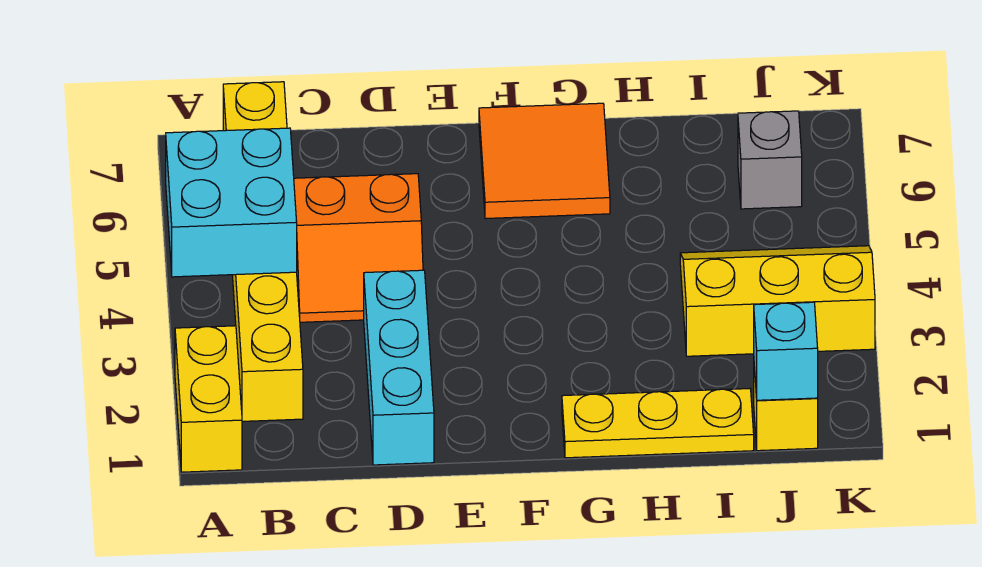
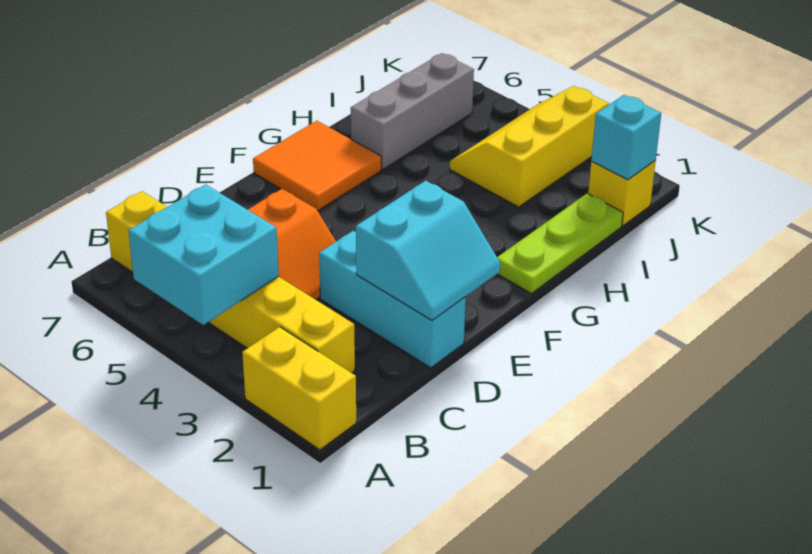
none -> cyan 2x2 slope [356,181,500,320]
yellow 1x3 plate [562,389,754,458] -> lime 1x3 plate [497,194,623,293]
grey 1x1 brick [738,111,802,209] -> grey 1x3 brick [351,53,474,170]

